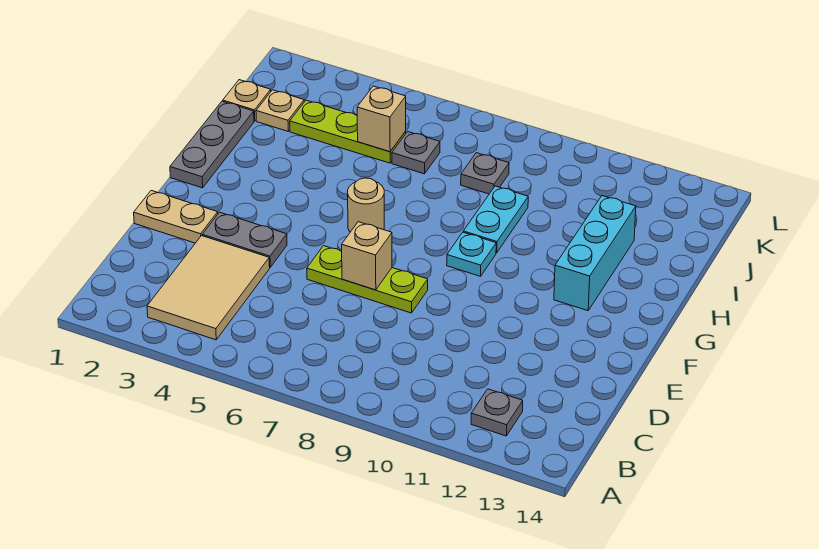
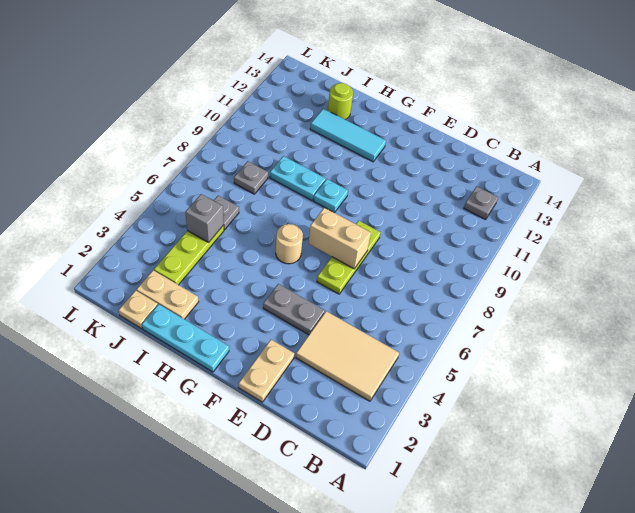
grey 1x2 plate [202,212,287,267] -> grey 1x2 plate turned to [263,284,325,335]
tan 1x1 brick [342,222,392,290] -> tan 1x2 brick [309,208,371,269]
grey 1x3 plate [170,101,254,188] -> cyan 1x3 plate [142,304,229,372]
cyan 1x3 brick [554,196,636,311] -> cyan 1x3 tile [310,109,386,162]
none -> lime 1x1 round brick [328,83,353,120]
tan 1x1 plate [256,90,304,131] -> tan 1x2 plate [137,270,199,319]
tan 1x1 brick [357,86,406,152] -> grey 1x1 brick [185,194,224,242]

